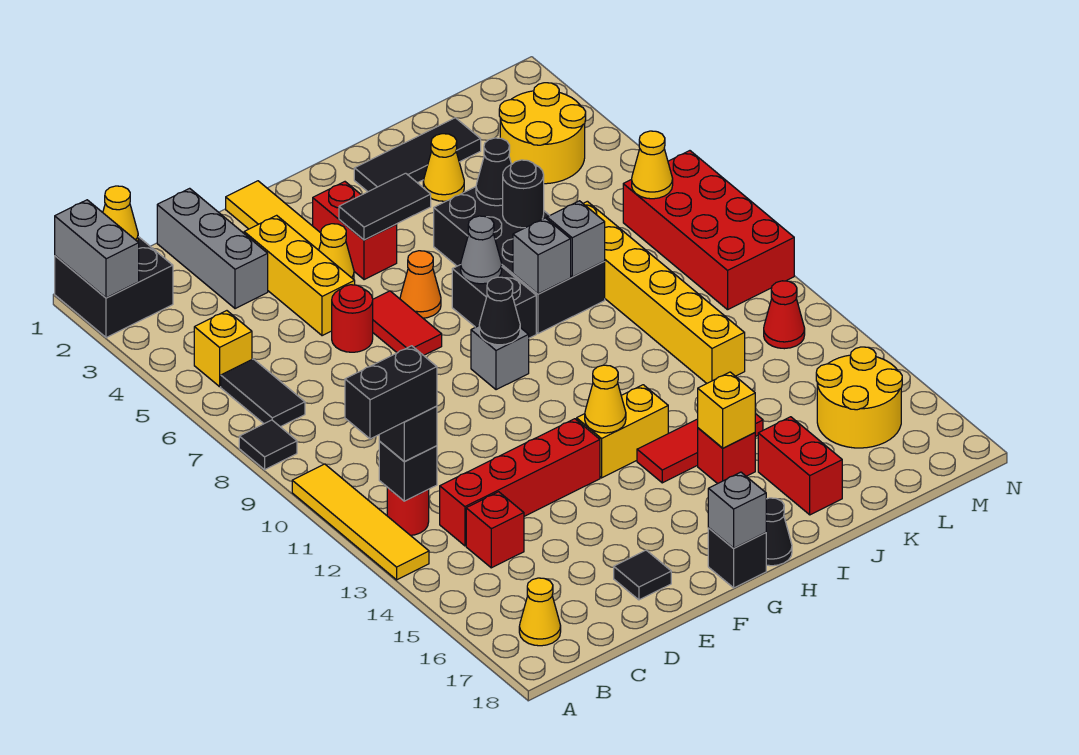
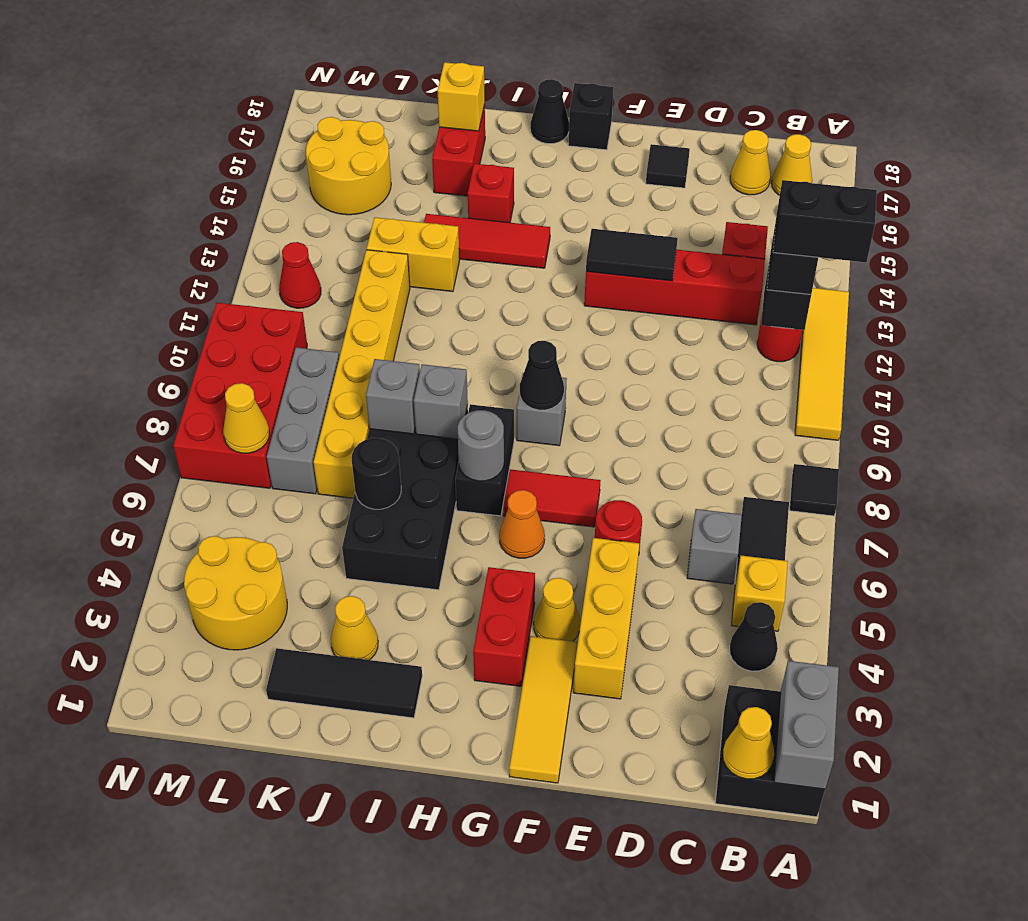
grey 1x3 brick [157,188,268,309] -> grey 1x3 brick moved to [267,347,339,494]
red 1x2 tile [373,291,442,355] -> red 1x2 tile turned to [503,469,601,527]
black 1x2 tile [339,173,431,240] -> black 1x2 tile moved to [586,229,678,281]
yellow 1x2 brick [577,385,668,478] -> yellow 1x2 brick moved to [367,217,460,292]
yellow 1x1 cone [585,365,626,433] -> yellow 1x1 cone moved to [730,130,771,195]
grey 1x1 brick [708,472,766,548] -> grey 1x1 brick moved to [687,509,742,584]
grey 1x1 cone [461,216,502,284] -> grey 1x1 round brick [458,410,504,481]
yellow 1x1 brick [698,372,755,448] -> yellow 1x1 brick moved to [438,62,485,131]
black 1x1 cone [476,138,511,206] -> black 1x1 cone moved to [730,602,778,671]

